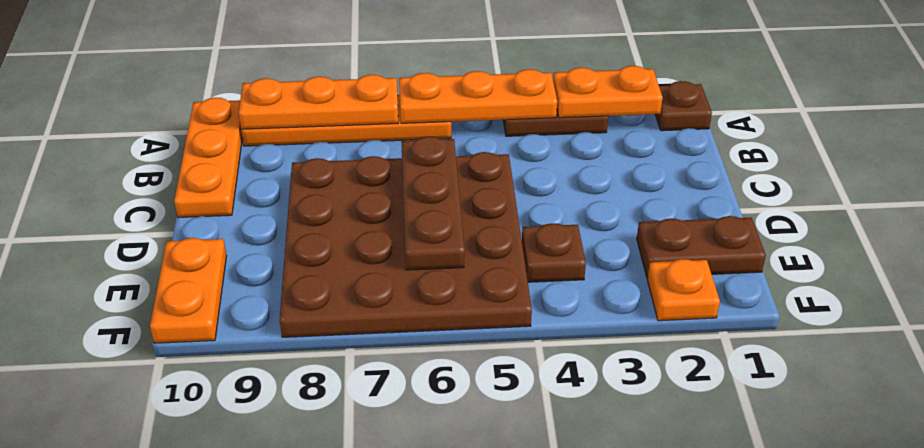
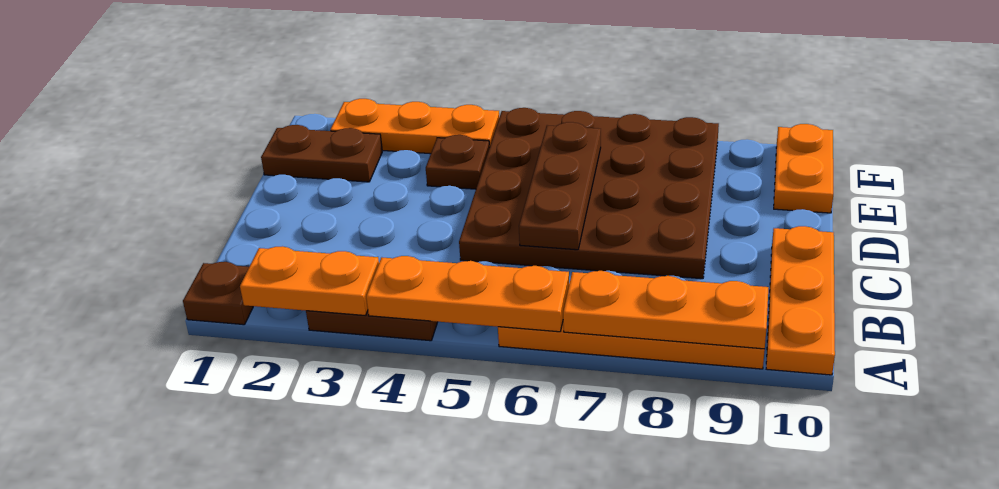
orange 1x1 plate [647,259,720,321] -> orange 1x3 plate [330,99,499,154]

